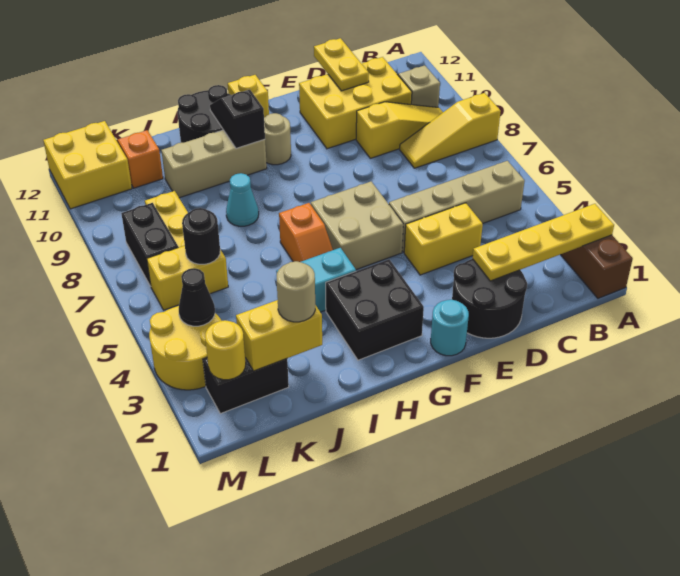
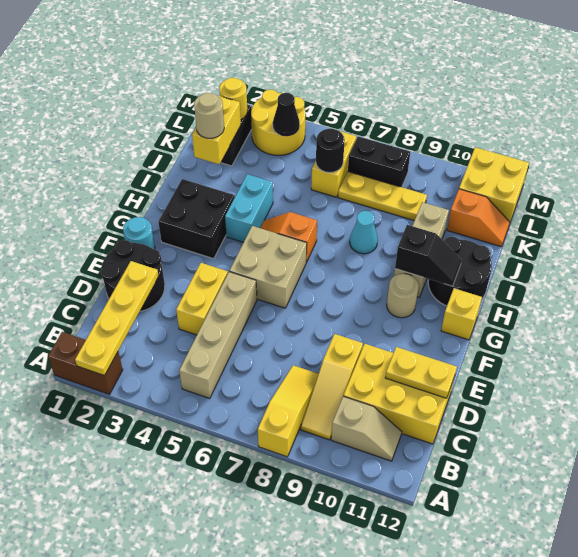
yellow 2x3 brick [299,57,412,149] -> yellow 2x3 brick turned to [344,344,455,444]

